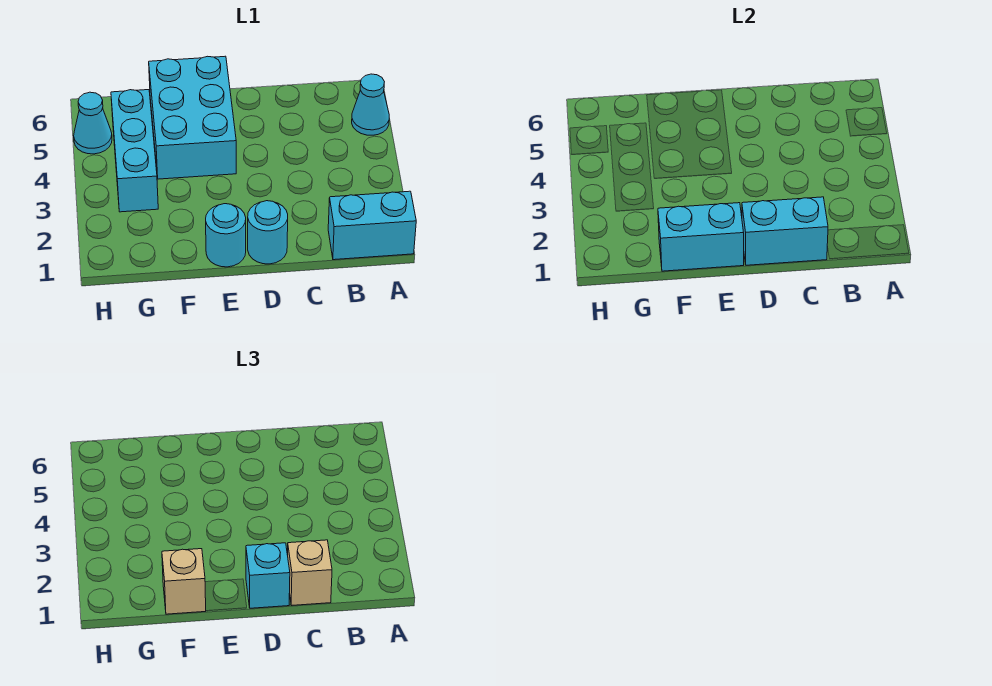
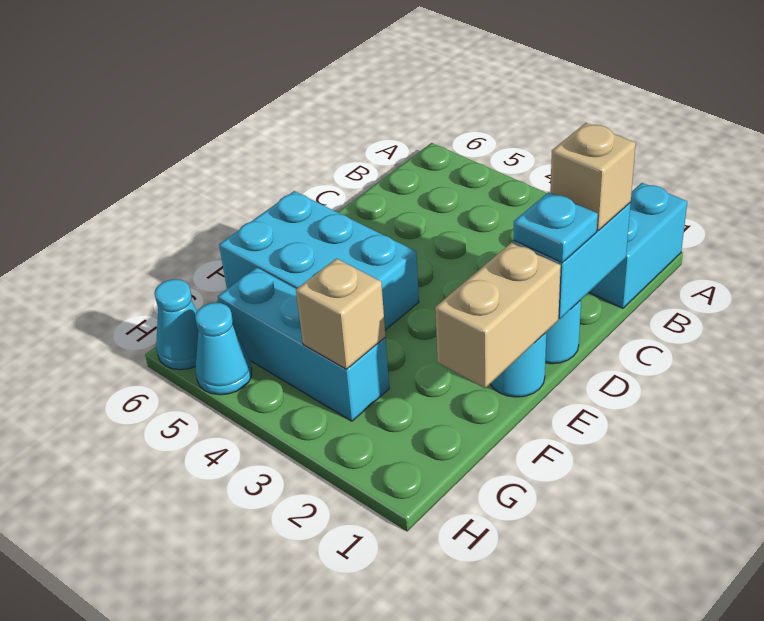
cyan 1x1 cone [352,74,389,135] -> cyan 1x1 cone moved to [154,279,198,370]
cyan 1x1 brick [246,543,290,608] -> cyan 1x1 plate [514,192,598,263]
cyan 1x2 brick [658,203,744,271] -> tan 1x2 brick [435,242,561,388]
tan 1x1 brick [162,549,206,614] -> tan 1x1 brick moved to [296,258,386,369]

